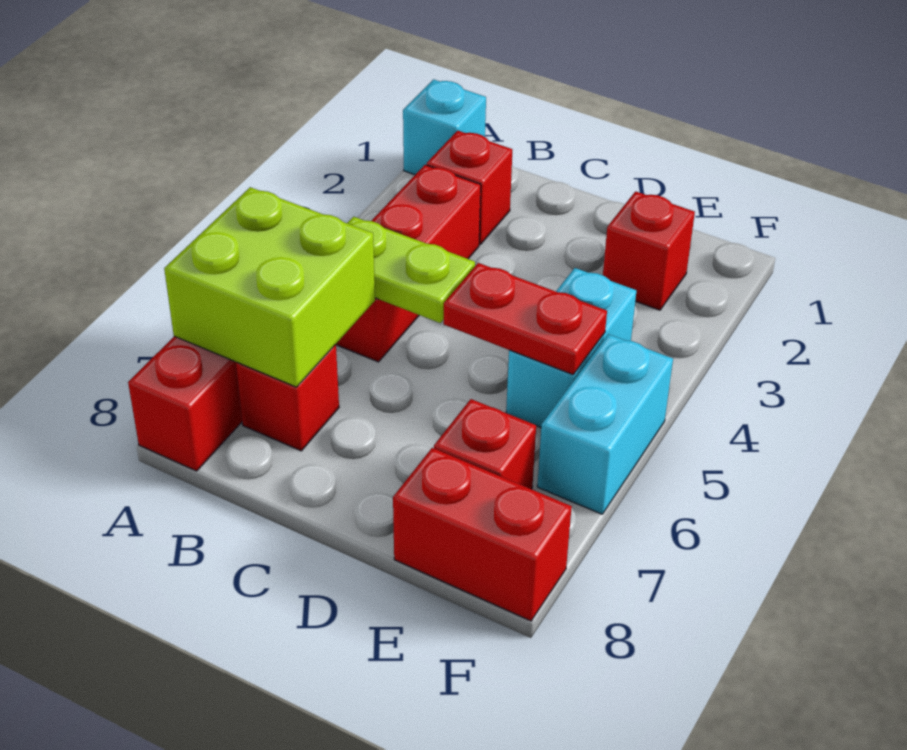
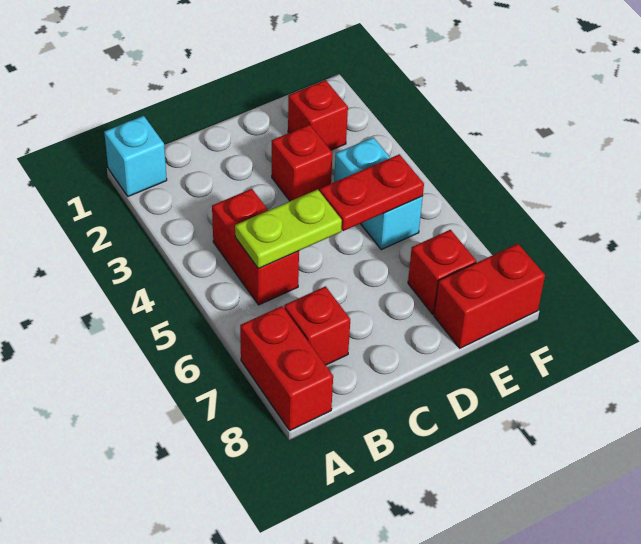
lime 2x2 brick [164,187,375,387] -> none
red 1x1 brick [427,131,512,245] -> red 1x1 brick moved to [272,125,332,201]
red 1x3 brick [336,165,481,362] -> red 1x2 brick [212,189,299,305]
cyan 1x2 brick [537,334,673,514] -> none

